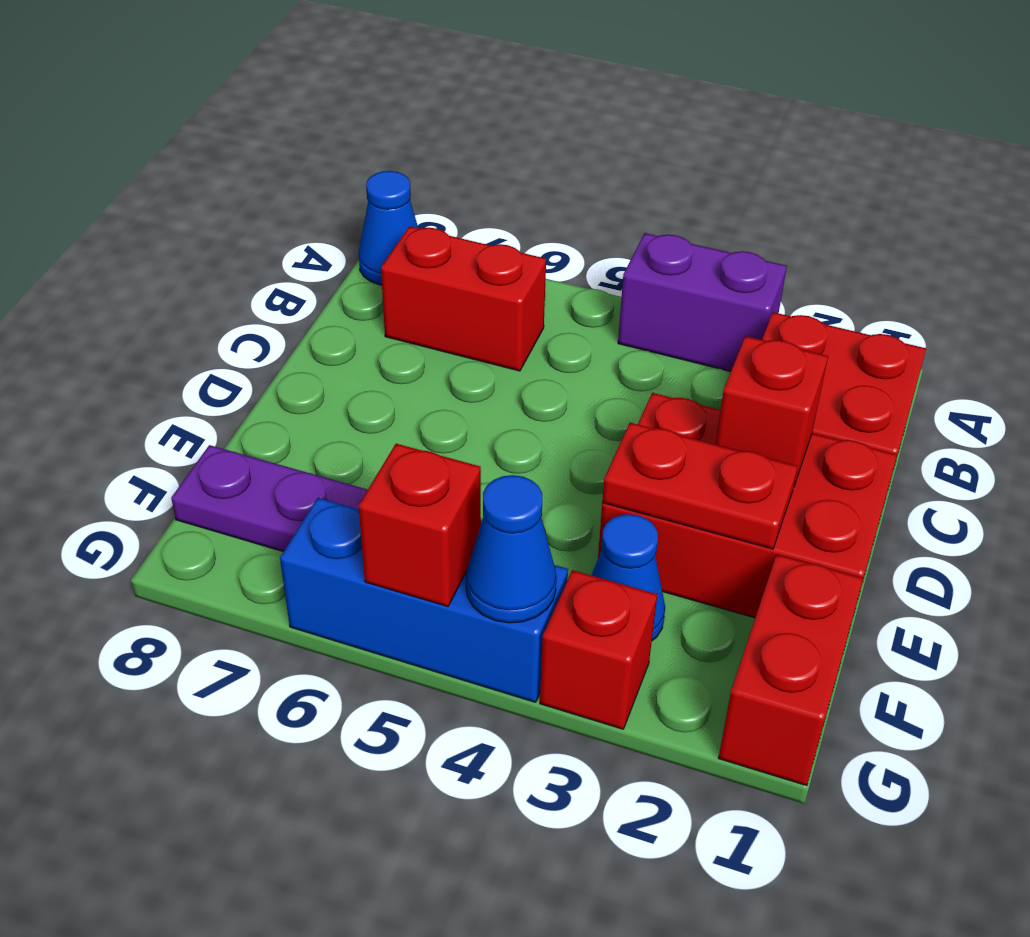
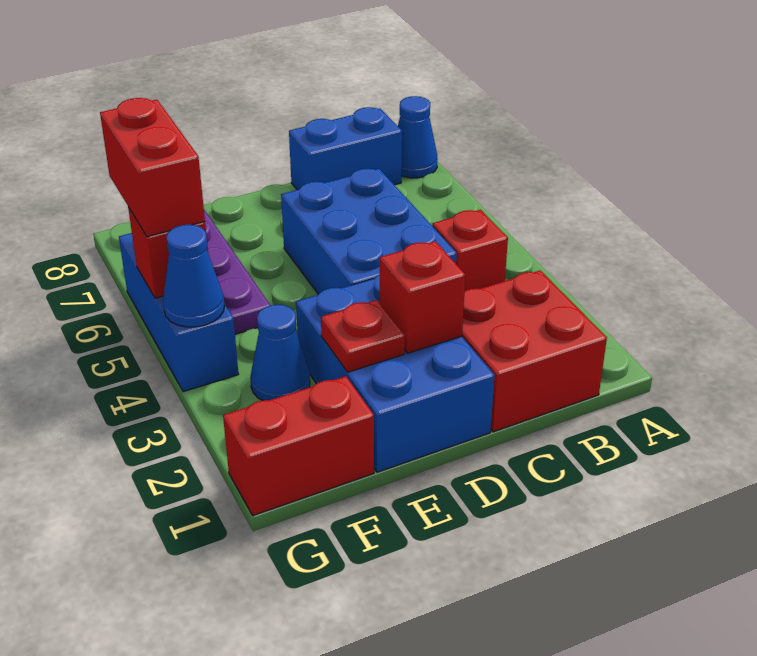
purple 1x2 brick [618,233,787,371] -> none
red 1x2 brick [381,226,546,371] -> red 1x2 brick moved to [100,98,205,237]
none -> blue 1x2 brick [289,107,402,190]
none -> blue 2x3 brick [281,169,457,294]
red 2x3 brick [598,393,897,618] -> blue 2x3 brick [296,274,495,472]
red 1x2 plate [602,423,798,549] -> red 1x1 plate [321,300,405,372]
red 1x1 brick [540,570,657,729] -> red 1x1 brick moved to [432,210,508,291]

